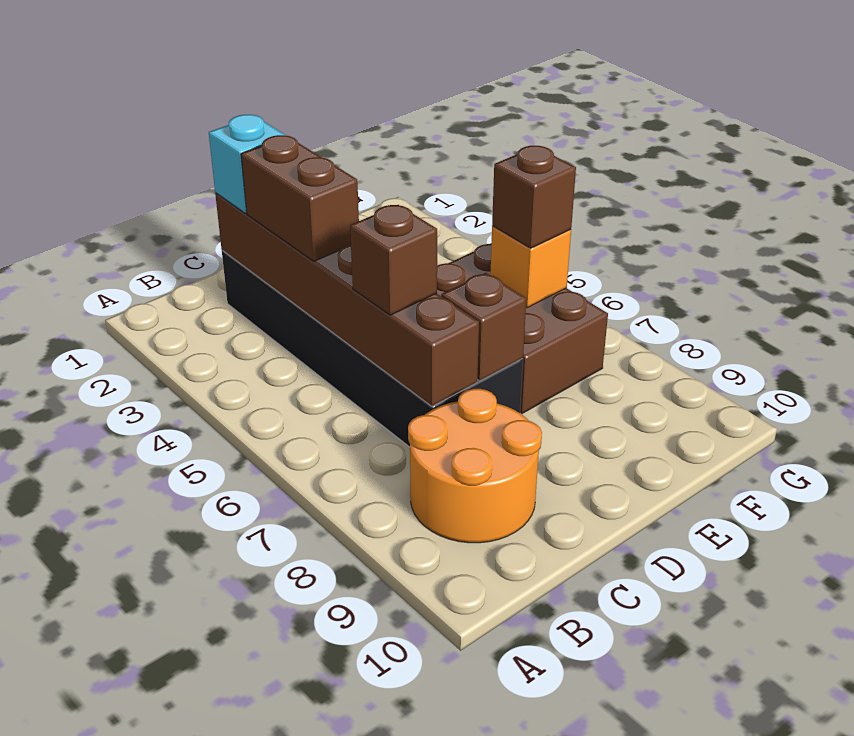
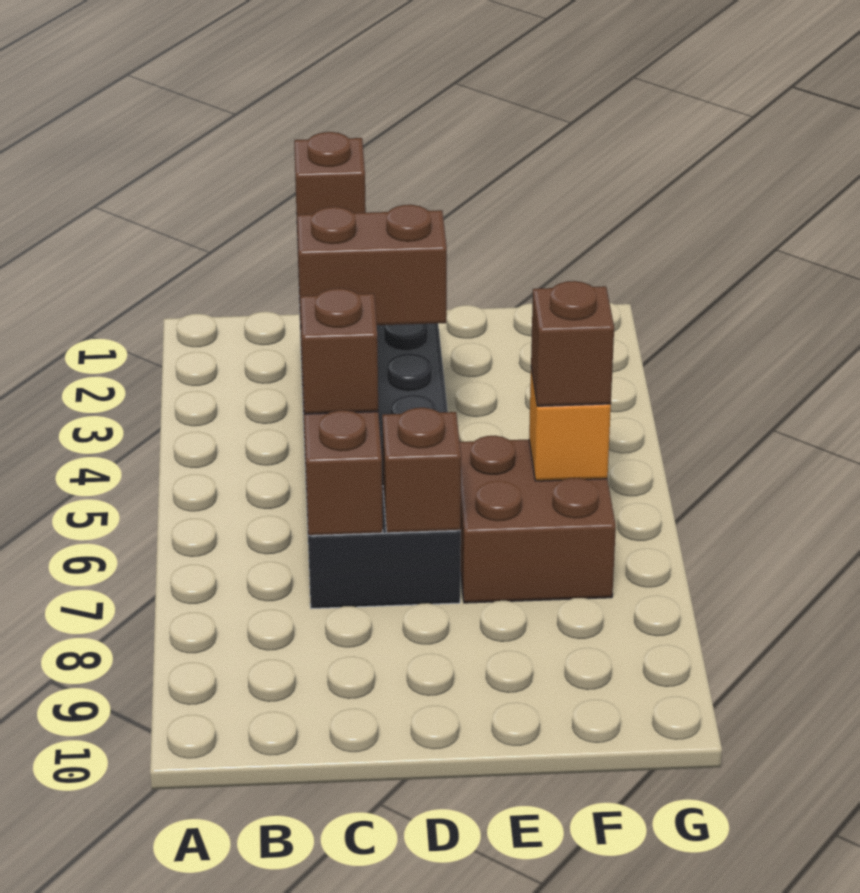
orange 2x2 round brick [408,389,542,543] -> none
cyan 1x1 brick [209,115,285,213] -> brown 1x1 brick [294,132,366,240]
brown 1x2 brick [241,135,359,261] -> brown 1x2 brick turned to [297,205,447,325]
brown 2x3 brick [437,243,608,414] -> brown 2x2 brick [460,436,616,603]

